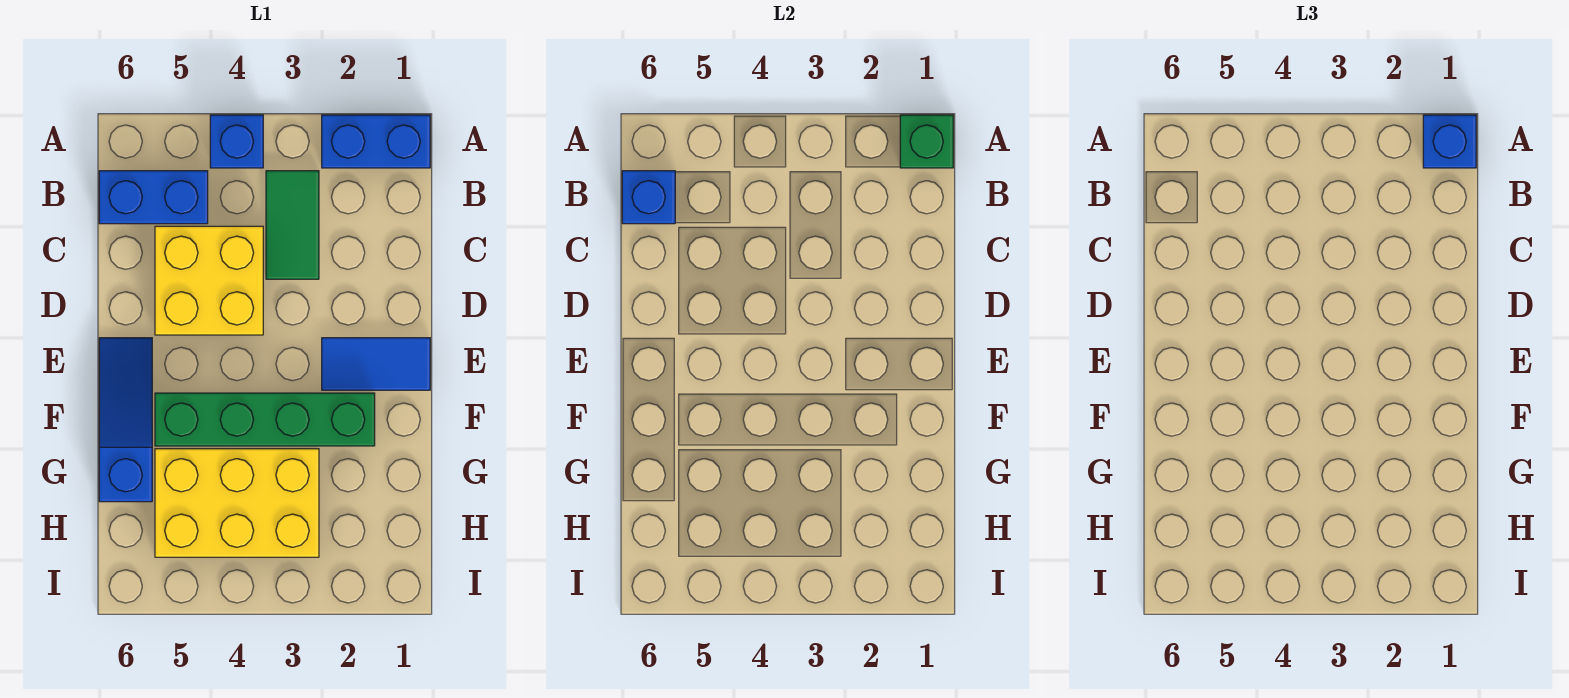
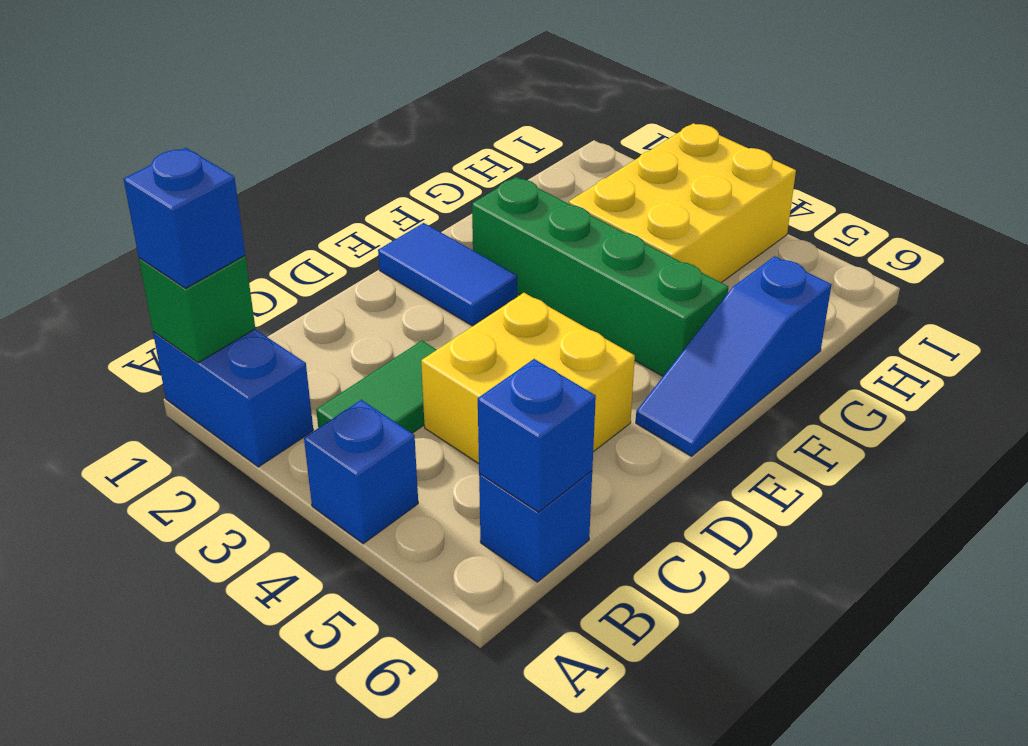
blue 1x2 brick [99,171,208,224] -> blue 1x1 brick [479,471,592,582]
yellow 2x3 brick [155,449,319,557] -> yellow 2x3 brick turned to [569,123,796,283]

